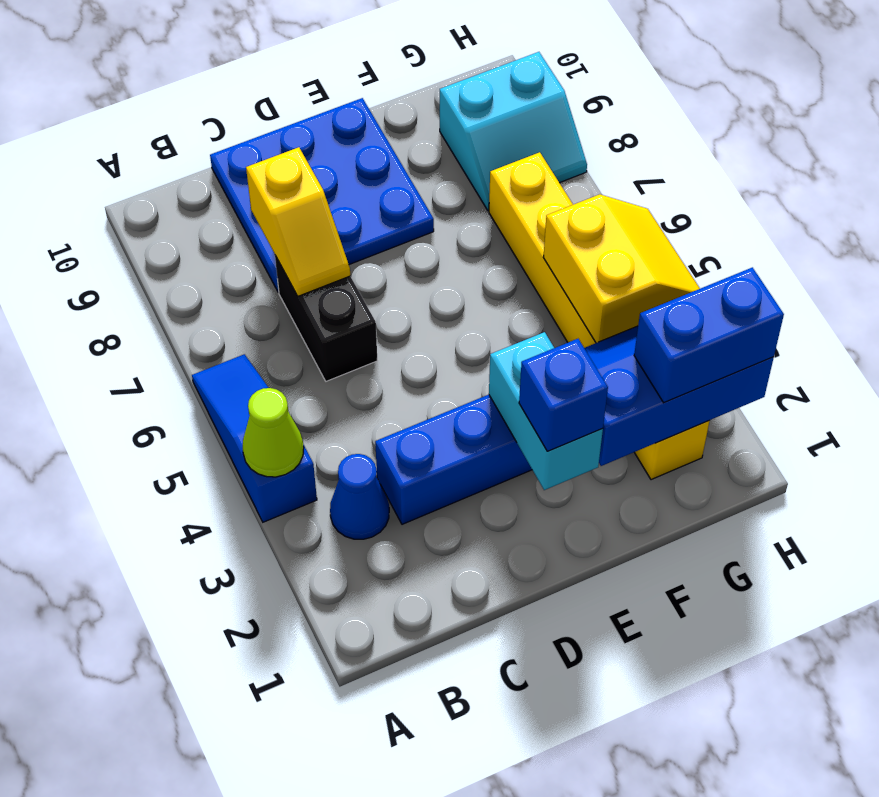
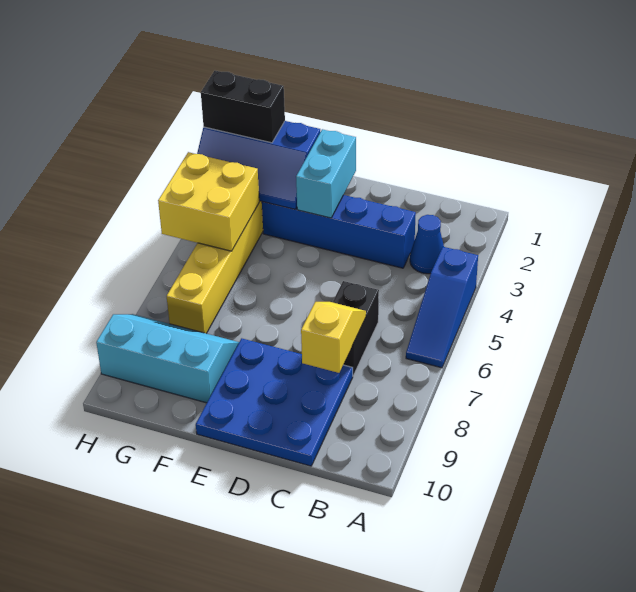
lime 1x1 cone [243,388,304,477] -> none
blue 1x1 brick [519,339,608,451] -> none
blue 1x2 brick [634,267,784,403] -> black 1x2 brick [201,71,285,143]
yellow 2x2 slope [543,194,700,343] -> yellow 2x2 brick [158,152,259,251]
cyan 2x2 slope [440,52,587,210] -> cyan 2x3 slope [96,314,239,403]

